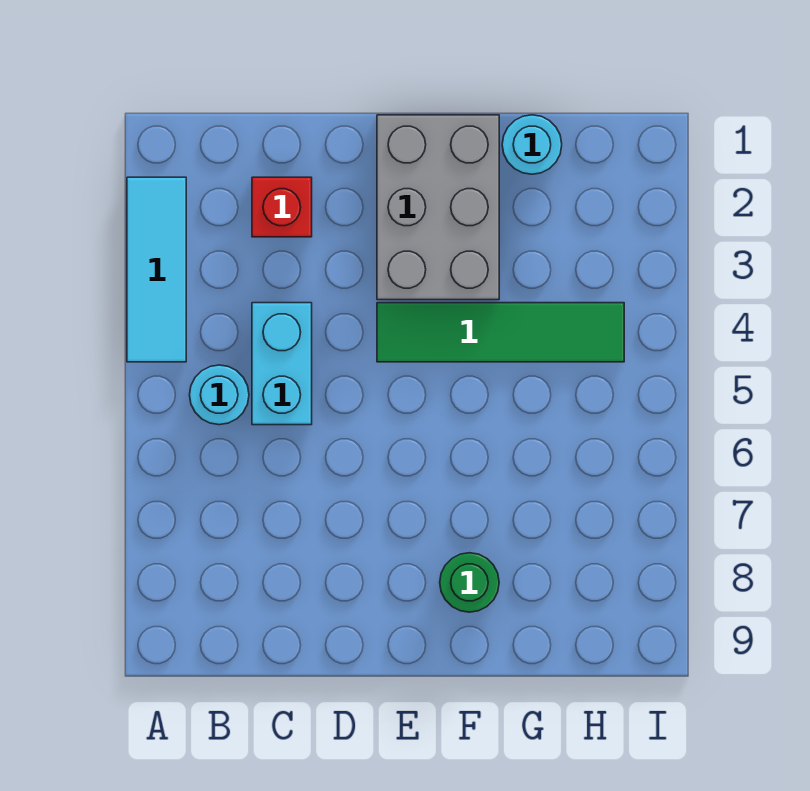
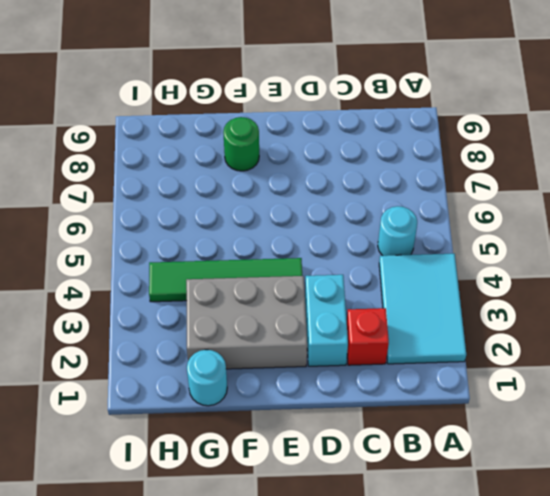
cyan 1x3 tile [127,177,186,362] -> cyan 2x3 tile [379,254,466,364]
cyan 1x2 brick [252,303,312,425] -> cyan 1x2 brick moved to [305,275,348,366]
grey 2x3 brick [377,115,499,300] -> grey 2x3 brick turned to [186,276,307,369]

